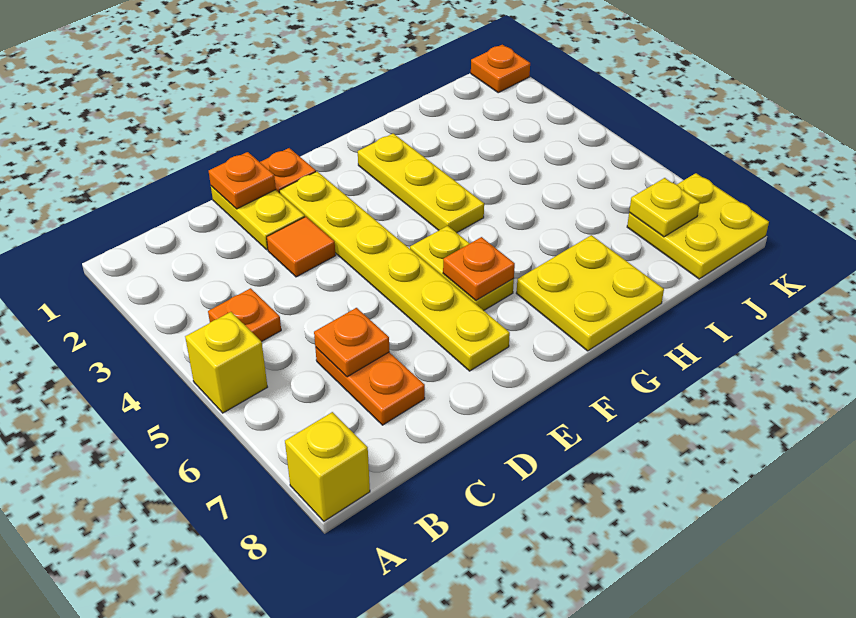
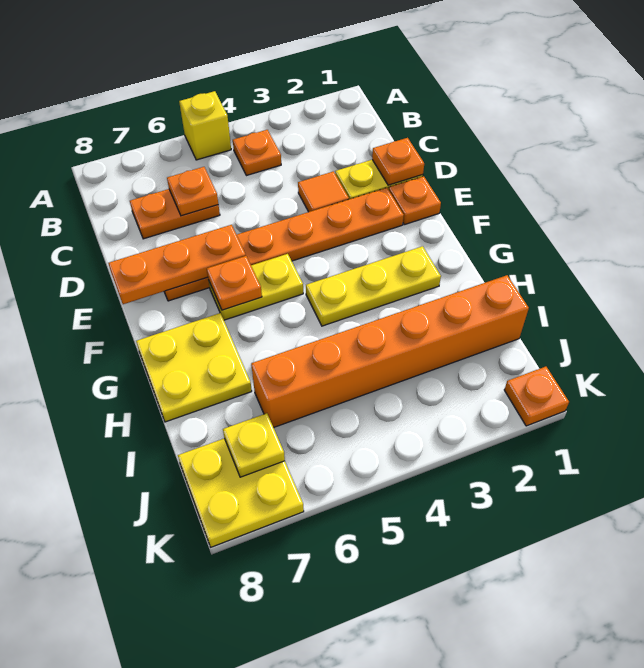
yellow 1x1 brick [285,412,370,521] -> none
yellow 1x6 plate [279,171,510,371] -> orange 1x6 plate [164,188,404,301]
none -> orange 1x3 plate [108,225,246,304]
none -> orange 1x6 brick [251,275,529,428]

